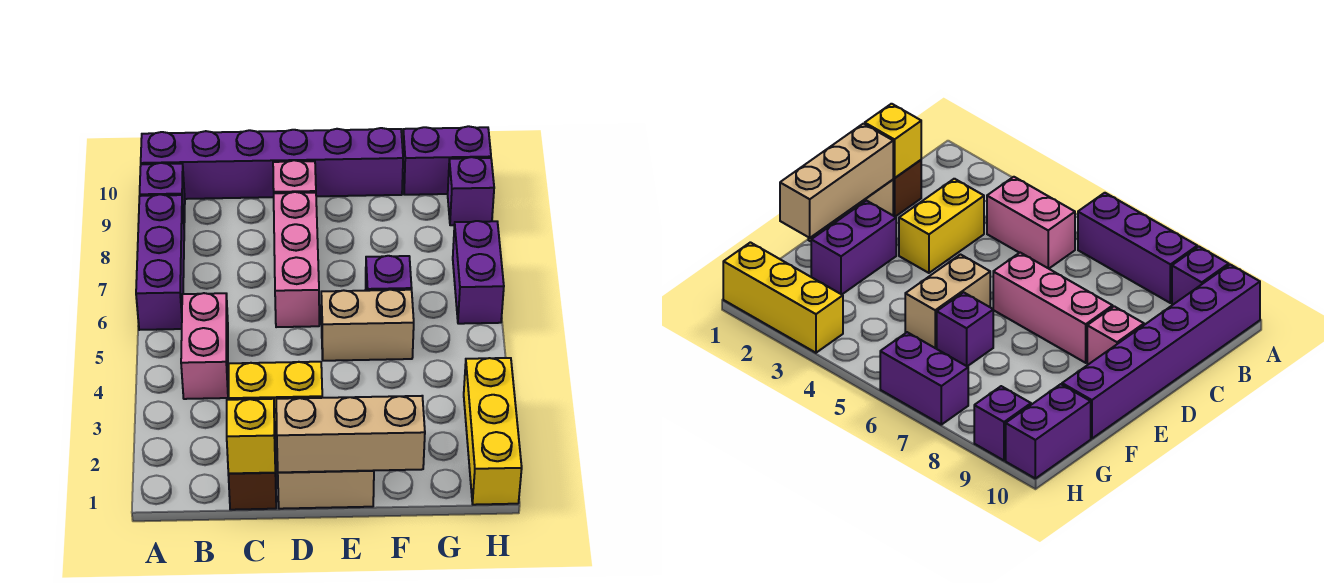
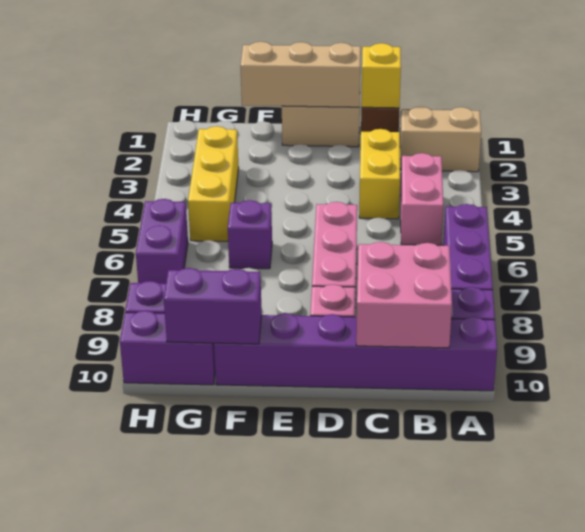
none -> pink 2x2 brick [356,242,452,348]
yellow 1x2 brick [229,362,322,433] -> yellow 1x2 brick turned to [359,129,400,219]
purple 1x2 brick [811,201,896,295] -> purple 1x2 brick moved to [164,268,262,344]
tan 1x2 brick [321,290,414,361] -> tan 1x2 brick moved to [400,107,481,172]
yellow 1x3 brick [464,358,522,505] -> yellow 1x3 brick moved to [188,126,239,241]

